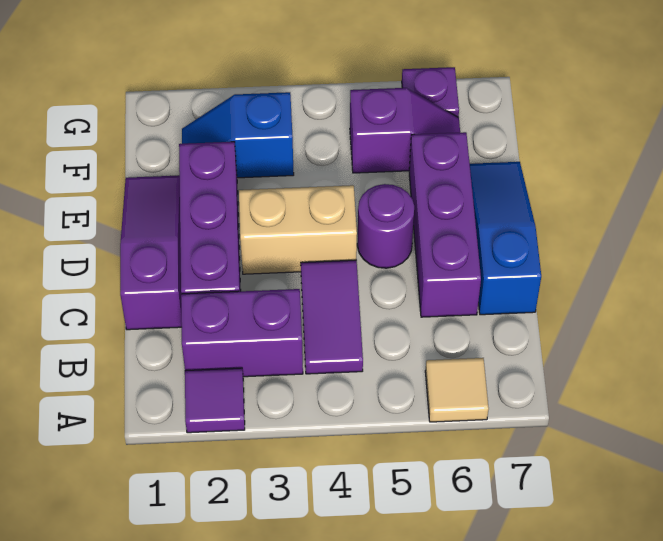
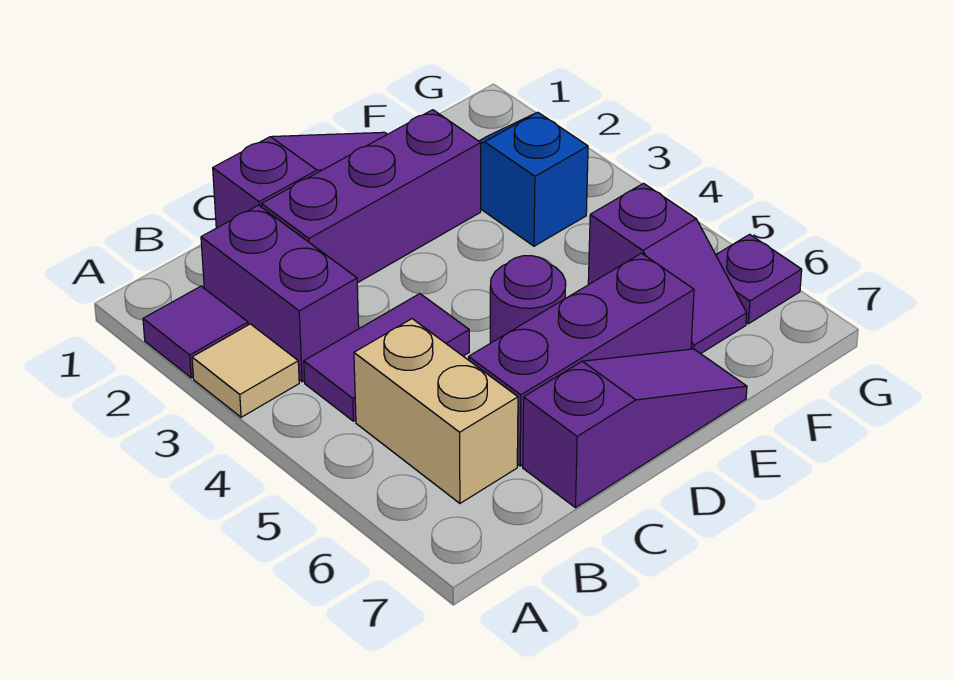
tan 1x1 tile [425,358,489,422] -> tan 1x1 tile moved to [192,324,299,417]
blue 1x3 slope [470,162,541,315] -> purple 1x3 slope [523,349,747,508]
tan 1x2 brick [239,185,357,274] -> tan 1x2 brick moved to [354,319,518,503]

